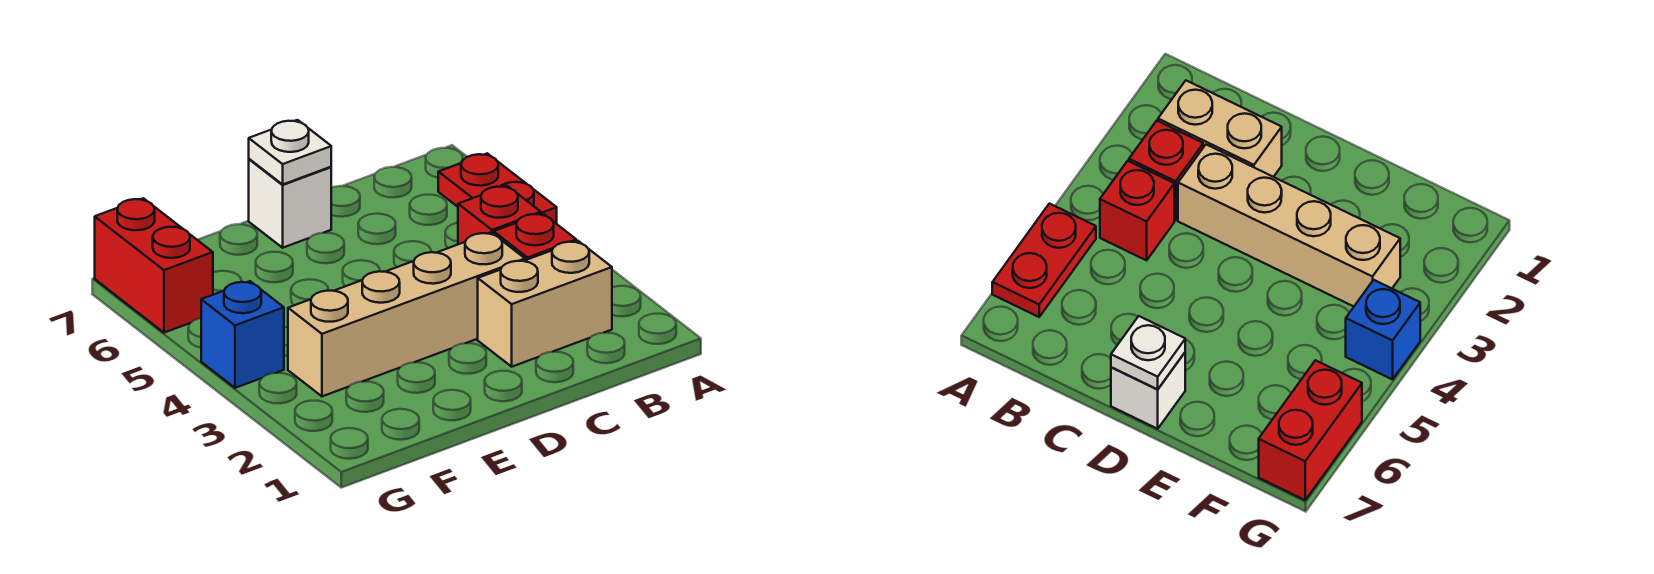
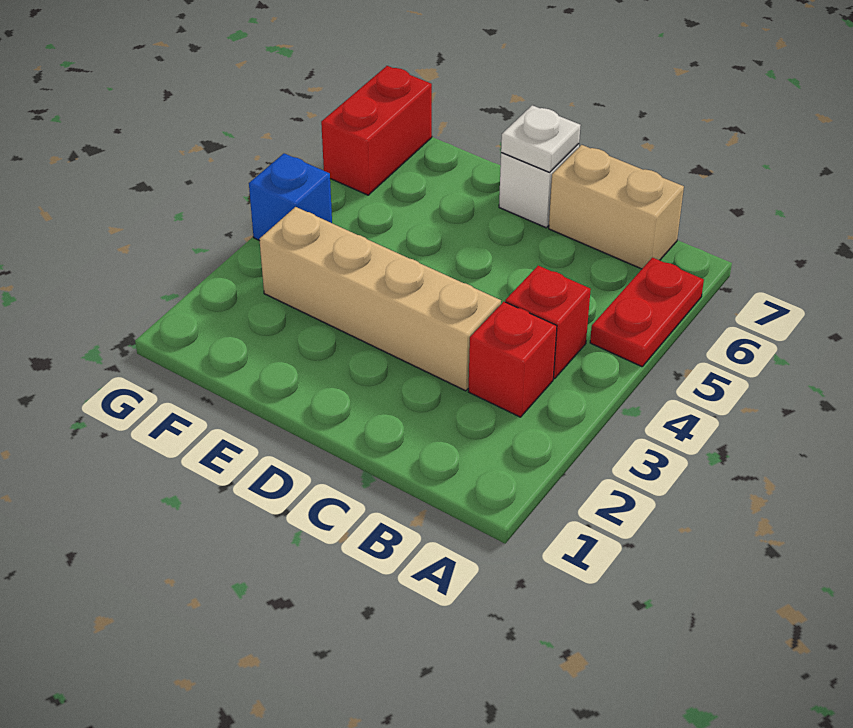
tan 1x2 brick [478,241,612,367] -> tan 1x2 brick moved to [549,145,684,269]

